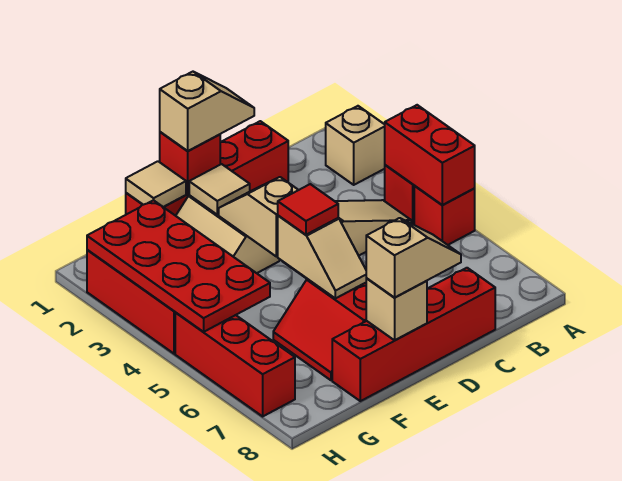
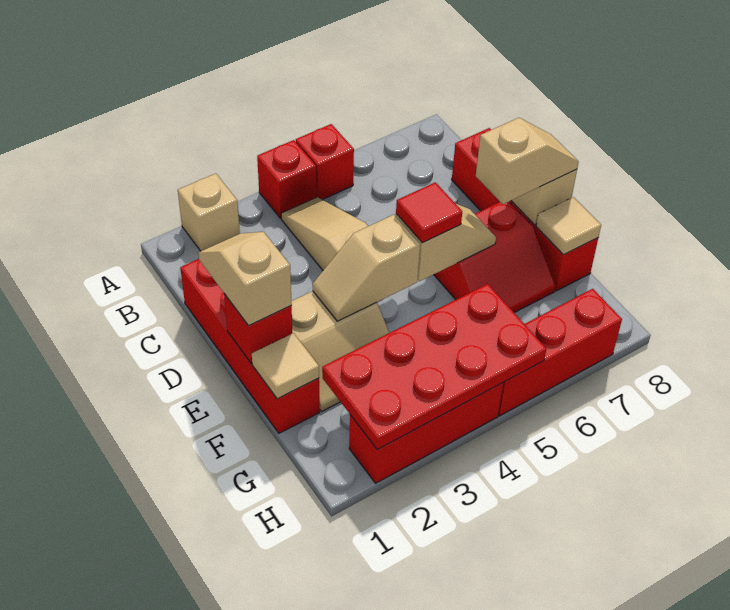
red 1x2 brick [385,105,475,205] -> none
tan 1x2 slope [366,218,461,298] -> tan 1x2 slope turned to [476,118,579,204]
tan 1x1 tile [189,164,250,215] -> tan 1x1 tile moved to [536,197,601,255]

